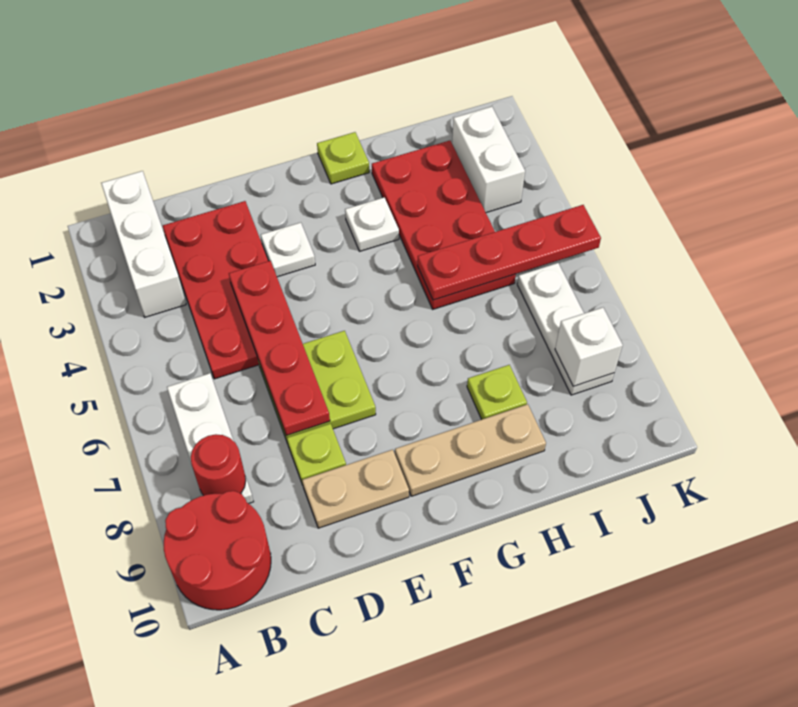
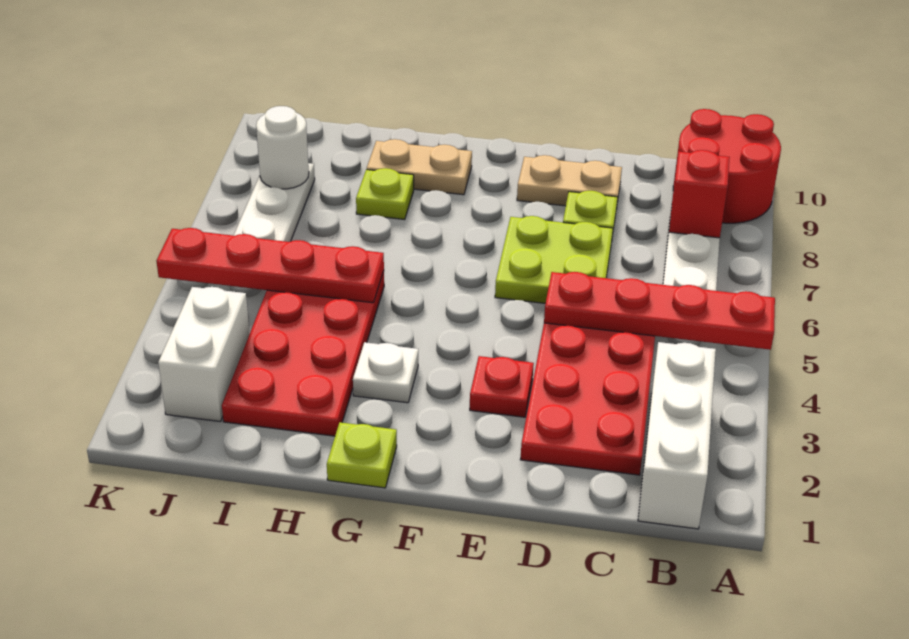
red 1x1 round brick [191,434,246,496] -> red 1x1 brick [669,150,730,238]
red 1x4 plate [229,261,330,436] -> red 1x4 plate turned to [544,272,775,350]
white 1x1 plate [261,223,315,277] -> red 1x1 plate [470,356,534,417]
tan 1x3 plate [395,404,546,496] -> tan 1x2 plate [367,139,472,195]
white 1x1 brick [555,308,623,386] -> white 1x1 round brick [256,106,309,189]

